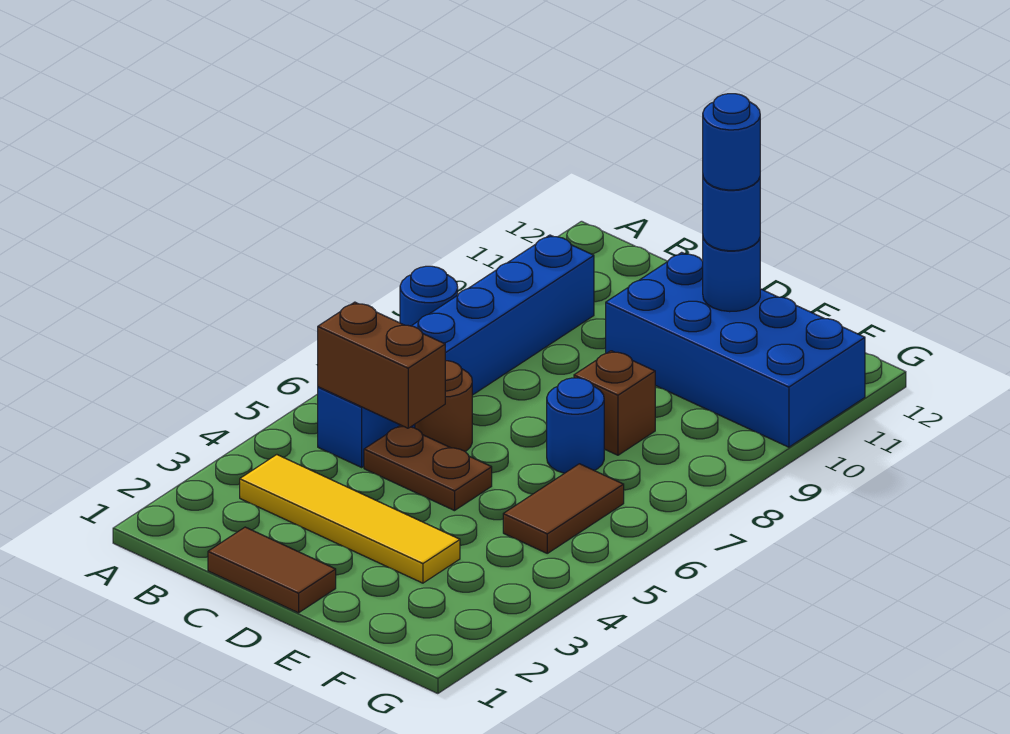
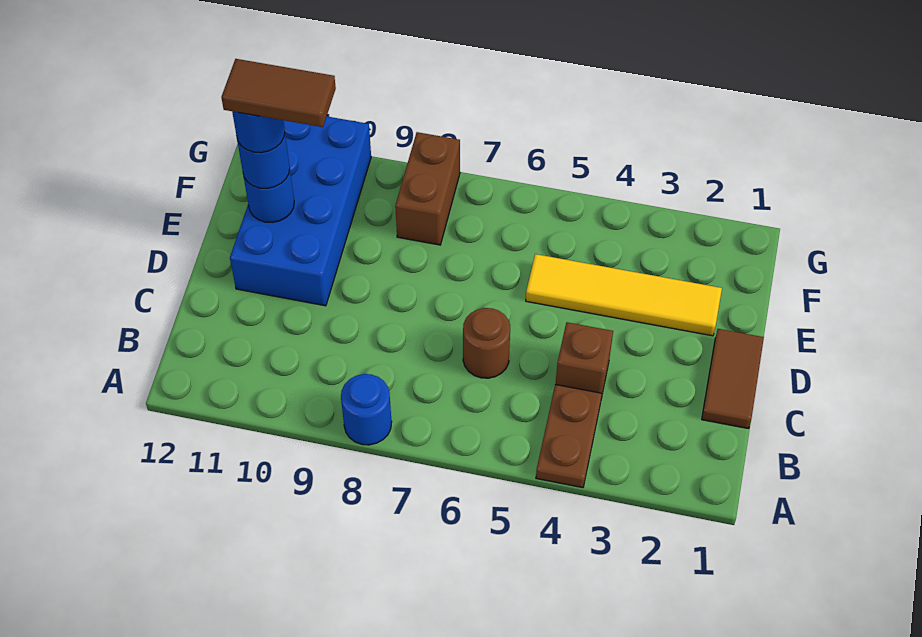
yellow 1x4 tile [240,455,460,583] -> yellow 1x4 tile turned to [526,254,722,336]
blue 1x6 brick [318,235,594,467] -> none
brown 1x2 brick [318,302,445,428] -> brown 1x2 brick moved to [395,132,460,245]
brown 1x2 plate [364,425,492,511] -> brown 1x2 plate moved to [536,385,602,488]
blue 1x1 round brick [547,378,604,473] -> none
brown 1x1 brick [574,351,655,455] -> brown 1x1 brick moved to [555,322,613,397]
brown 1x2 tile [503,464,624,553] -> brown 1x2 tile moved to [221,59,336,127]

